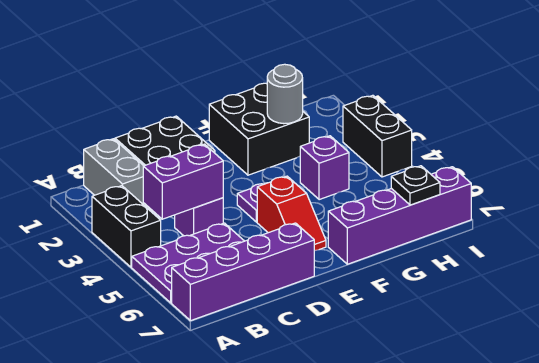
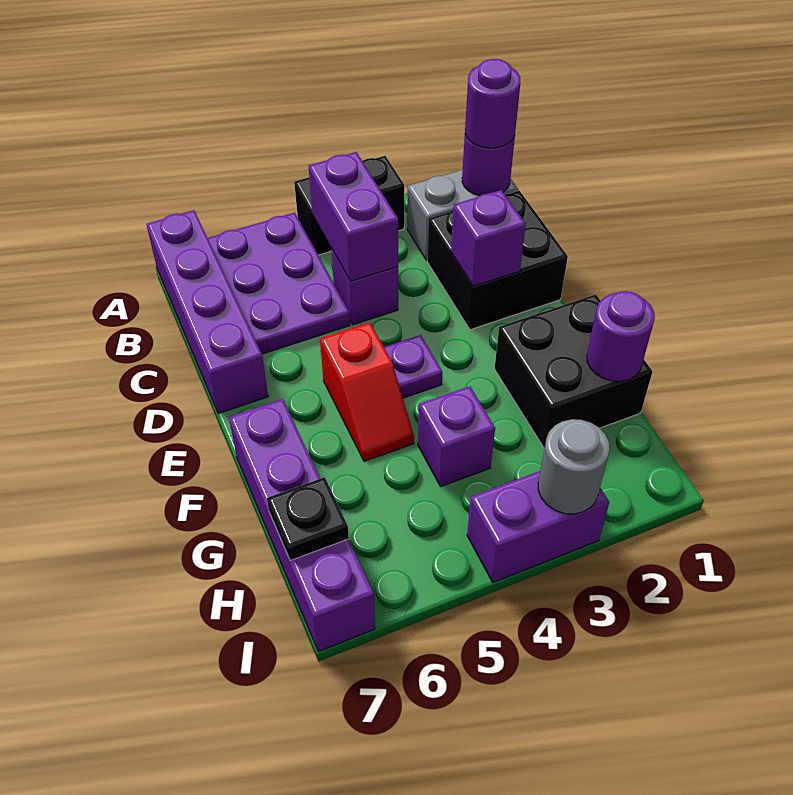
none -> purple 1x1 round brick [462,135,515,196]
none -> purple 1x1 round brick [465,59,520,148]
none -> purple 1x1 brick [451,190,526,286]
red 1x2 slope [257,176,326,251] -> red 1x2 slope turned to [320,322,414,461]
none -> purple 1x1 round brick [587,291,655,381]
grey 1x1 round brick [267,64,303,124] -> grey 1x1 round brick moved to [538,419,610,514]
black 1x2 brick [343,95,412,177] -> purple 1x2 brick [467,471,609,582]

